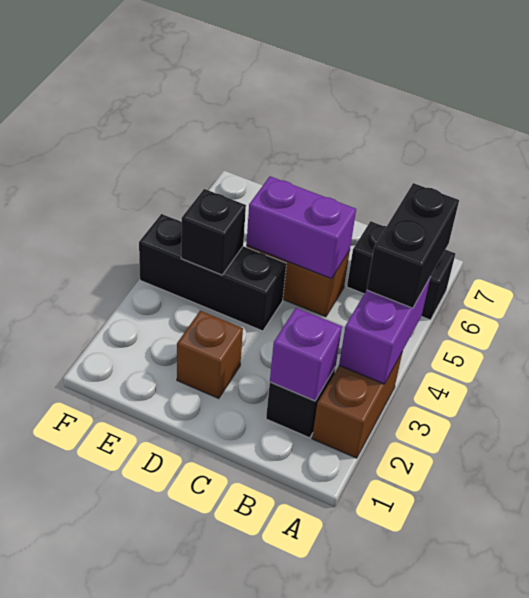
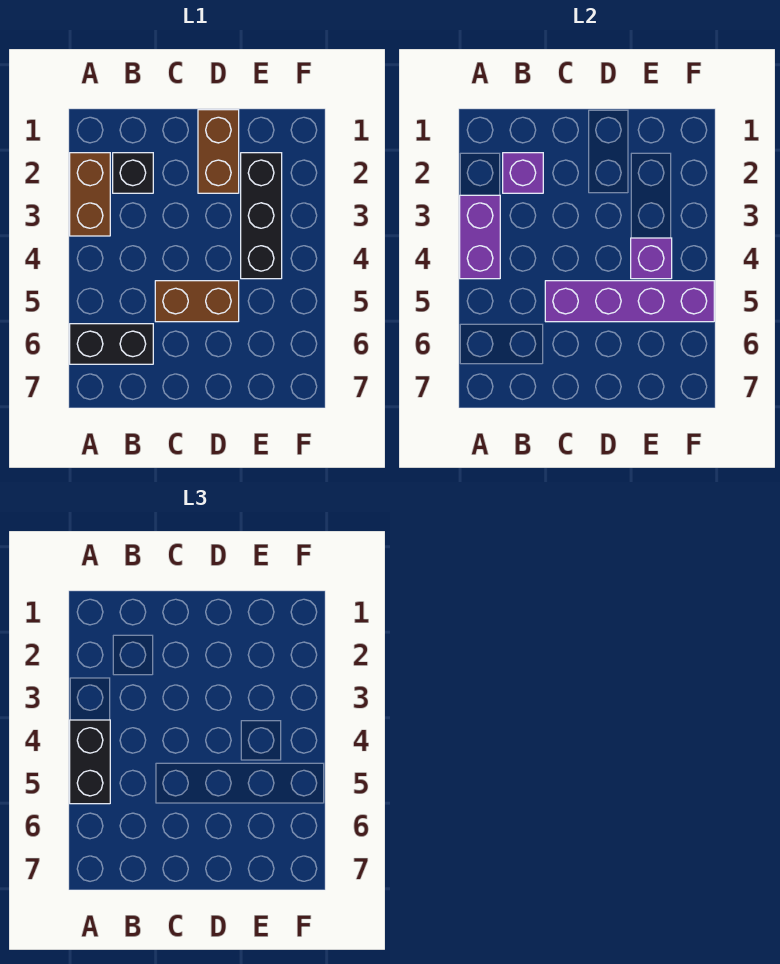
purple 1x2 brick [246,176,356,279] -> purple 1x4 brick [545,281,714,322]
brown 1x1 brick [177,311,243,399] -> brown 1x2 brick [198,110,239,193]
black 1x3 brick [139,214,286,331] -> black 1x3 brick turned to [241,153,282,279]
black 1x1 brick [181,189,246,275] -> purple 1x1 brick [631,238,672,279]

